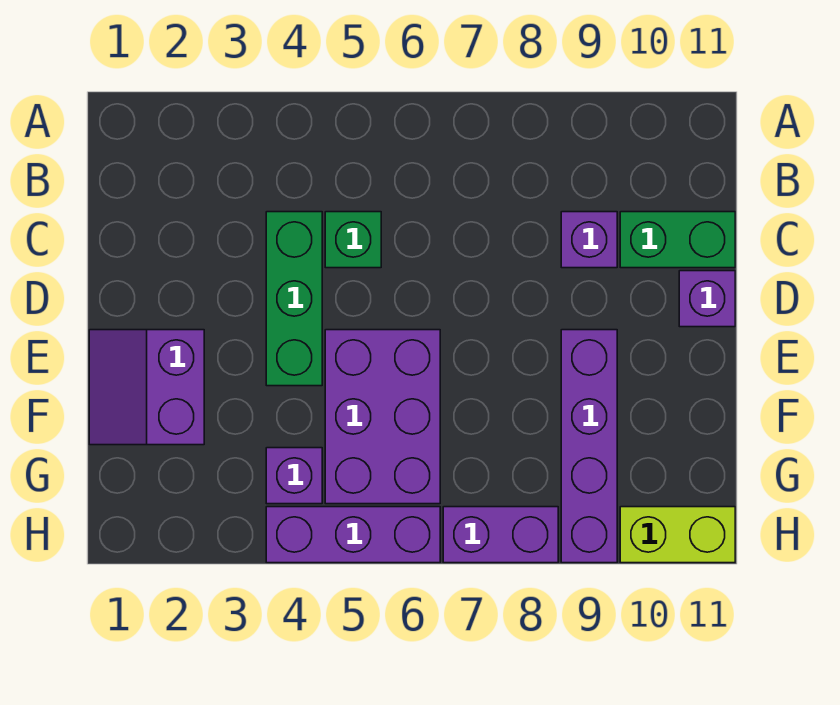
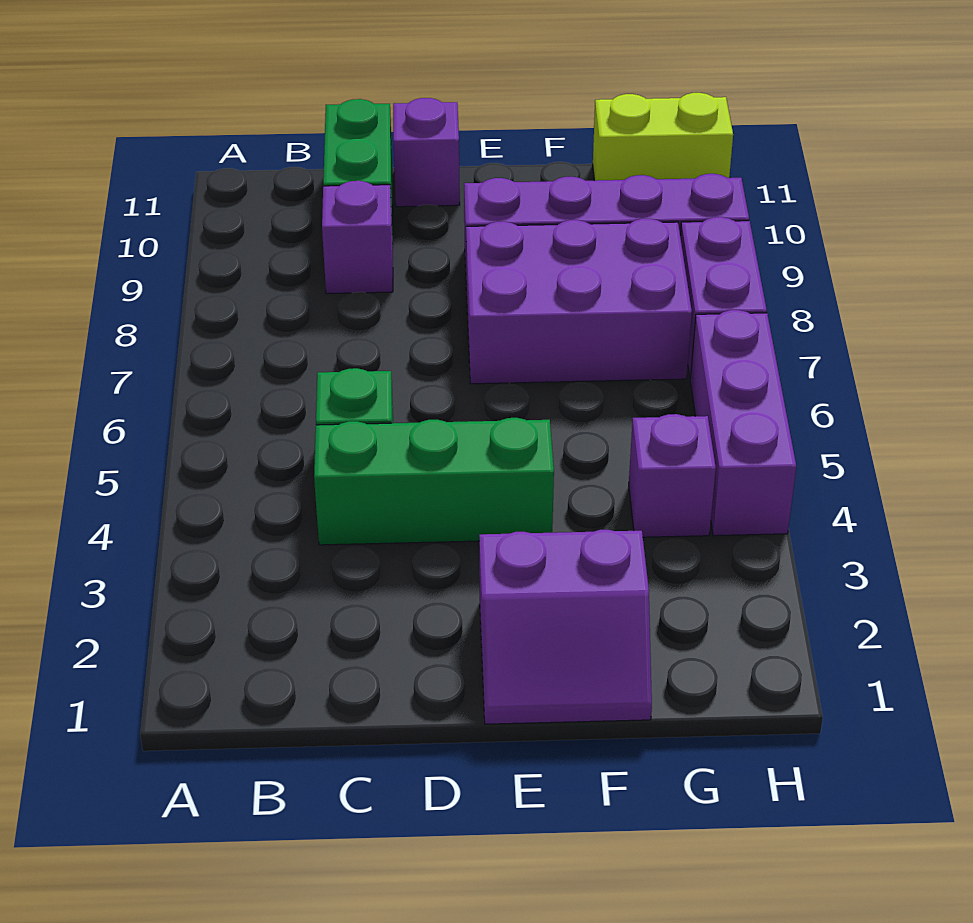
purple 2x3 brick [325,330,440,504] -> purple 2x3 brick moved to [466,219,692,384]
lime 1x2 brick [620,507,735,563] -> lime 1x2 brick turned to [593,93,733,181]

